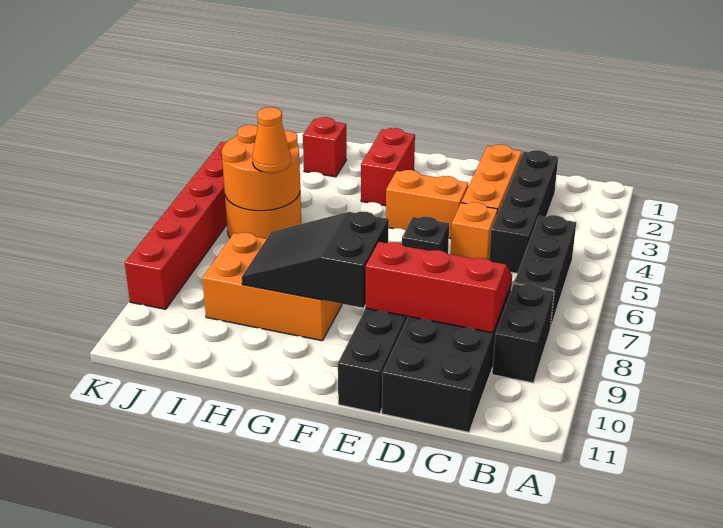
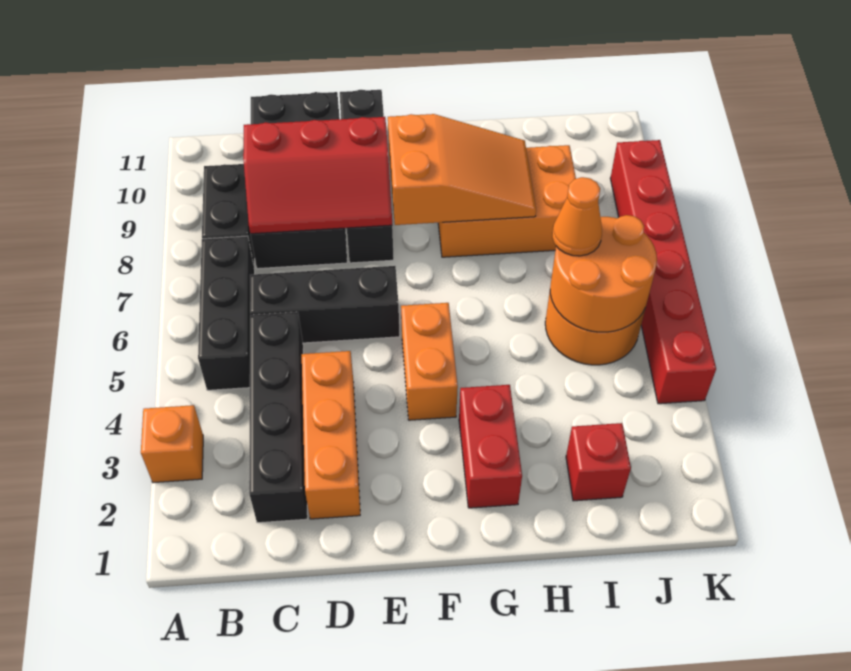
orange 1x1 brick [450,202,498,260] -> orange 1x1 brick moved to [141,405,203,483]
orange 1x2 brick [386,170,468,239] -> orange 1x2 brick turned to [401,303,458,420]
black 1x1 brick [402,216,449,254] -> black 1x3 brick [250,266,400,343]
black 2x3 slope [242,212,389,308] -> orange 2x3 slope [388,114,536,225]

